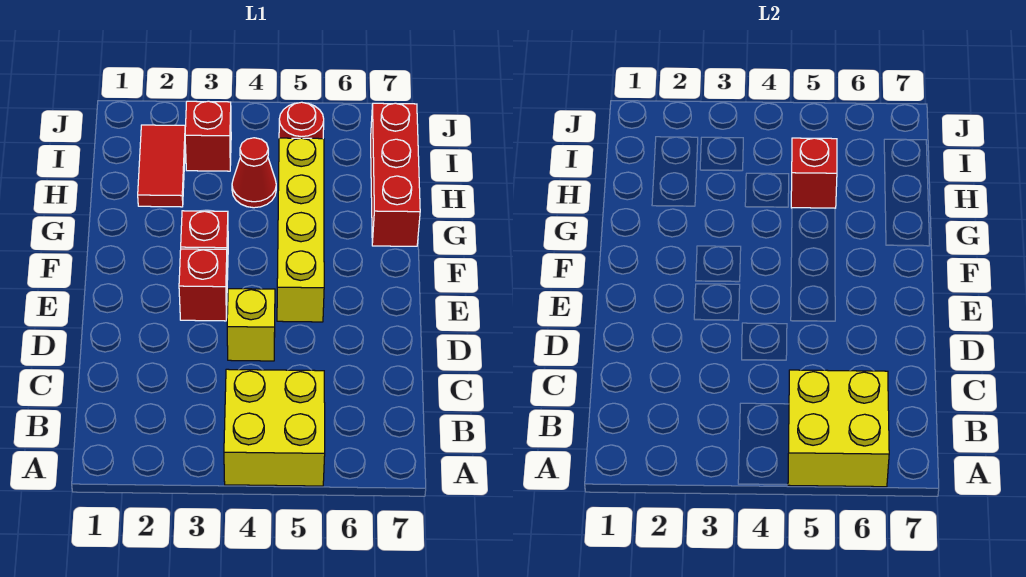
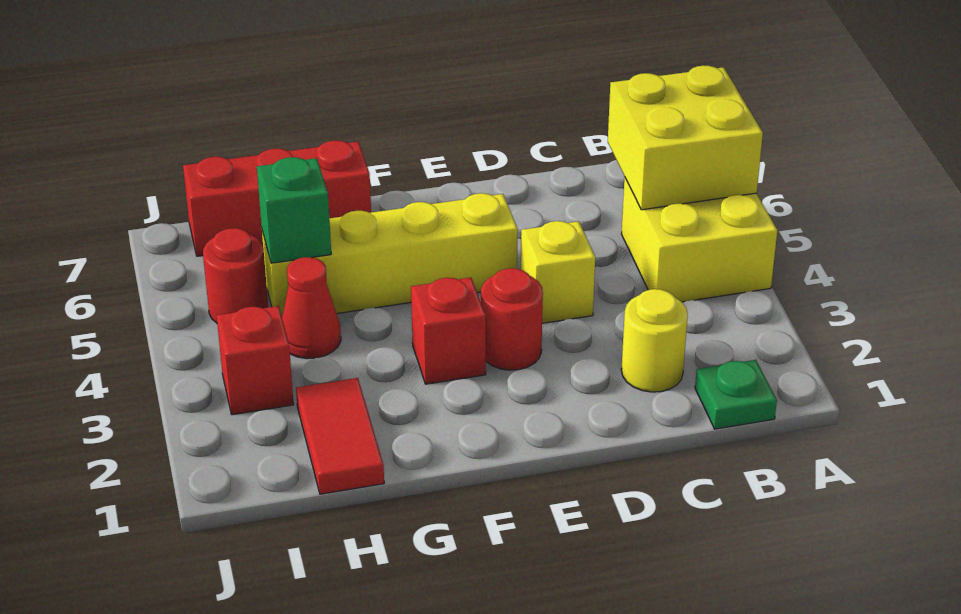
none -> green 1x1 plate [695,360,777,429]
none -> yellow 1x1 round brick [621,289,688,392]
red 1x1 brick [179,249,227,321] -> red 1x1 round brick [481,268,543,370]
red 1x2 tile [138,125,185,207] -> red 1x2 tile turned to [296,378,384,494]
red 1x1 brick [791,138,837,208] -> green 1x1 brick [257,157,331,263]

